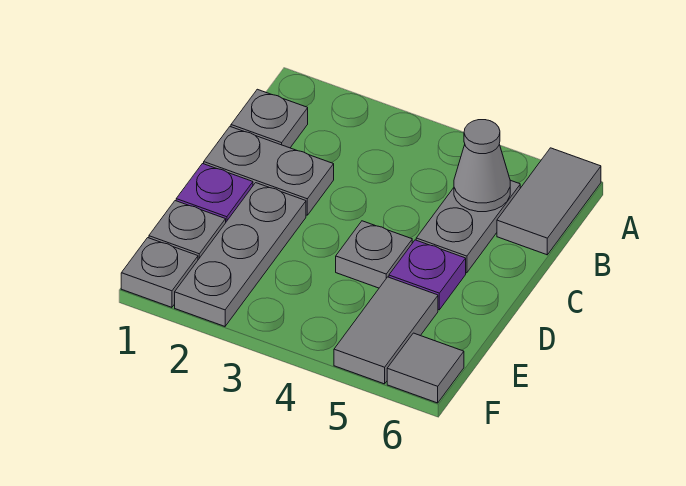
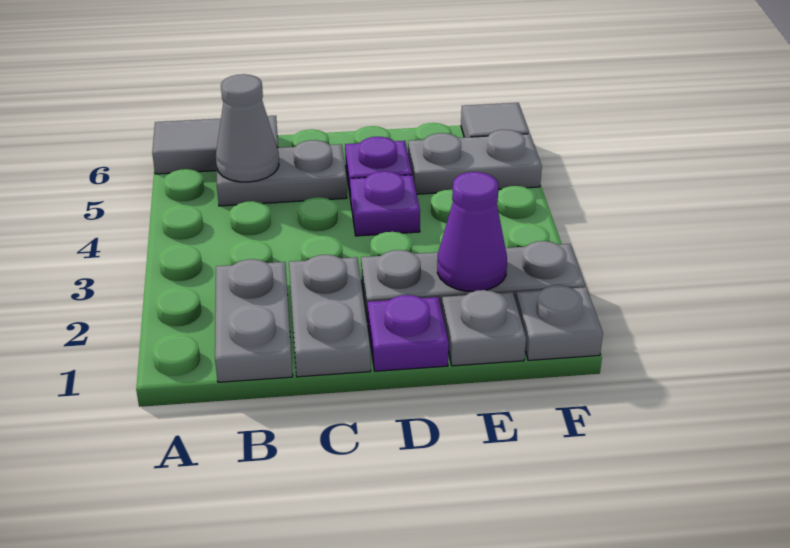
grey 1x1 plate [231,89,308,148] -> grey 1x2 plate [215,259,293,382]
grey 1x1 plate [336,221,412,288] -> purple 1x1 plate [350,171,420,236]
none -> purple 1x1 cone [437,172,507,291]
grey 1x2 tile [334,277,438,384] -> grey 1x2 plate [408,130,542,194]

